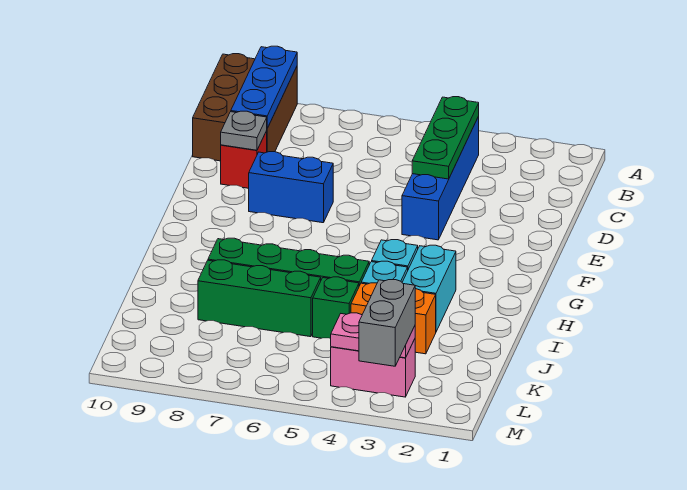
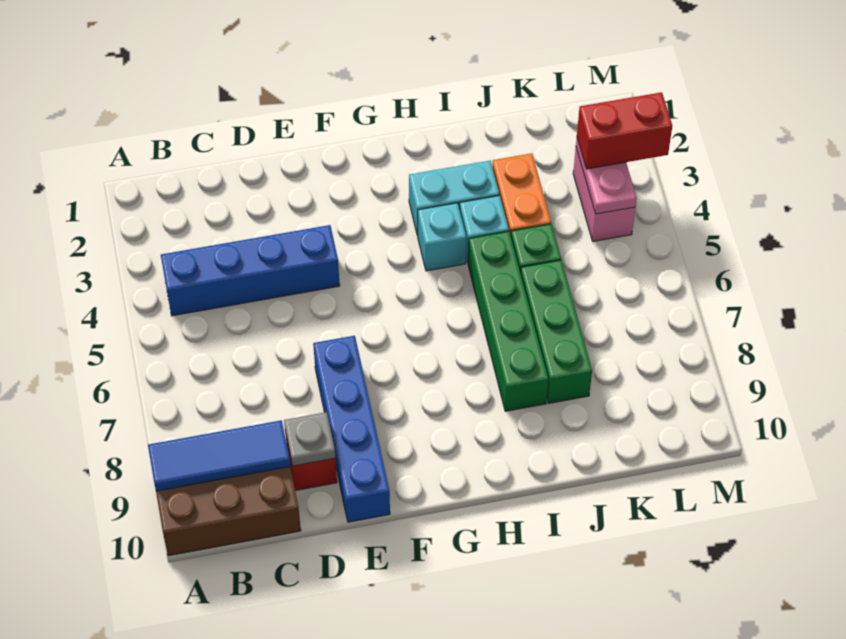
blue 1x3 plate [231,46,297,128] -> blue 1x3 tile [148,420,290,491]
green 1x3 plate [412,97,479,179] -> none
blue 1x2 brick [249,152,333,223] -> blue 1x4 brick [313,336,390,522]
grey 1x2 brick [359,280,415,366] -> red 1x2 brick [577,92,672,169]

